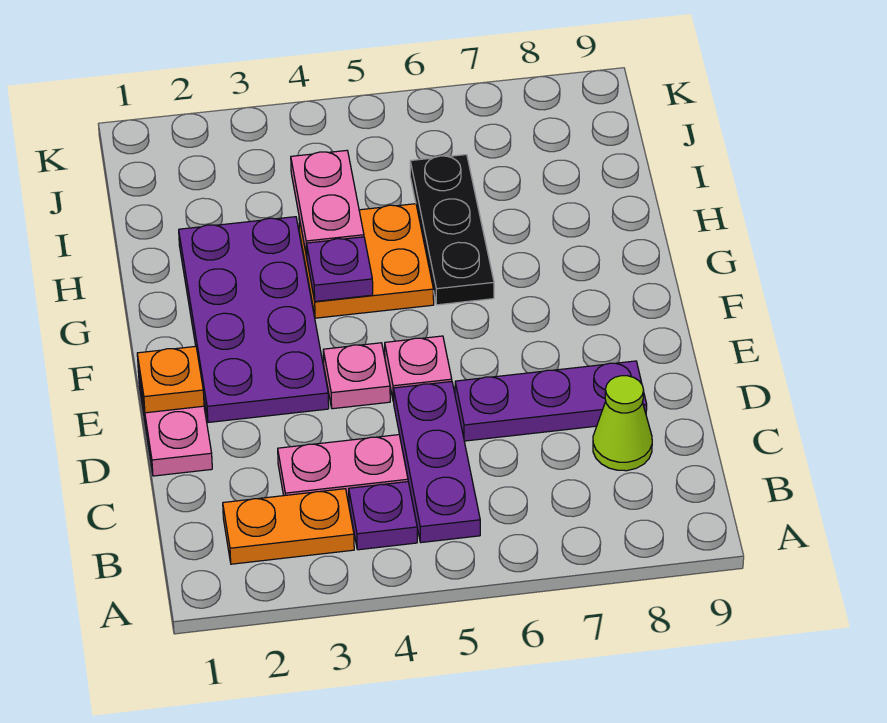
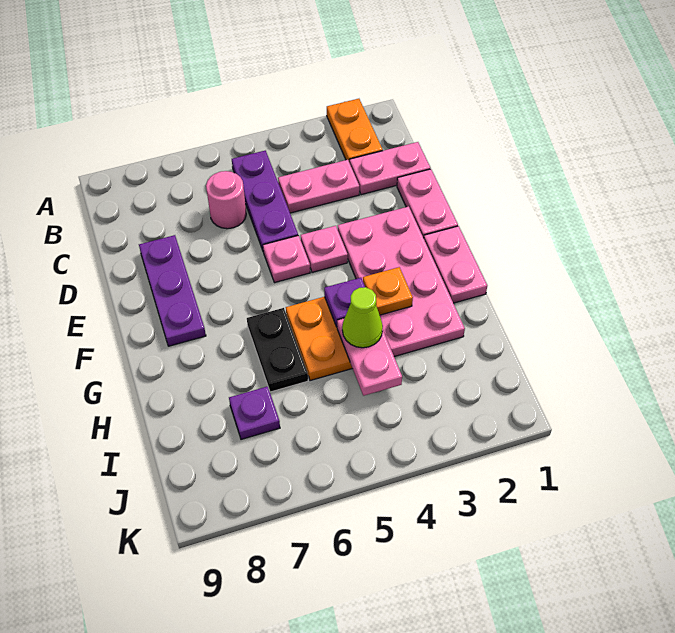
orange 1x2 plate [223,489,354,564] -> orange 1x2 plate turned to [327,99,383,163]
purple 1x1 plate [349,482,417,550] -> purple 1x1 plate moved to [229,386,280,439]
none -> pink 1x2 plate [350,142,430,195]
none -> pink 1x1 round brick [206,171,246,229]
lime 1x1 cone [593,376,652,471] -> lime 1x1 cone moved to [342,287,383,348]
purple 1x3 plate [455,361,647,441] -> purple 1x3 plate turned to [139,235,206,346]
orange 1x1 plate [137,346,204,413] -> orange 1x1 plate moved to [363,267,413,315]
purple 2x4 plate [179,217,329,422] -> pink 2x4 plate [338,206,465,357]
none -> pink 1x2 plate [424,226,487,303]
black 1x3 plate [410,155,494,305] -> black 1x2 plate [247,308,308,392]

